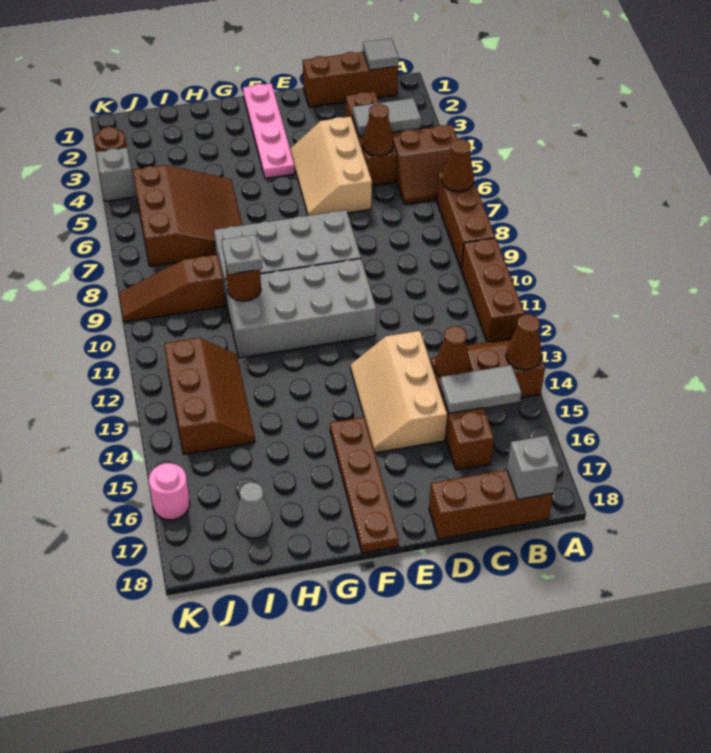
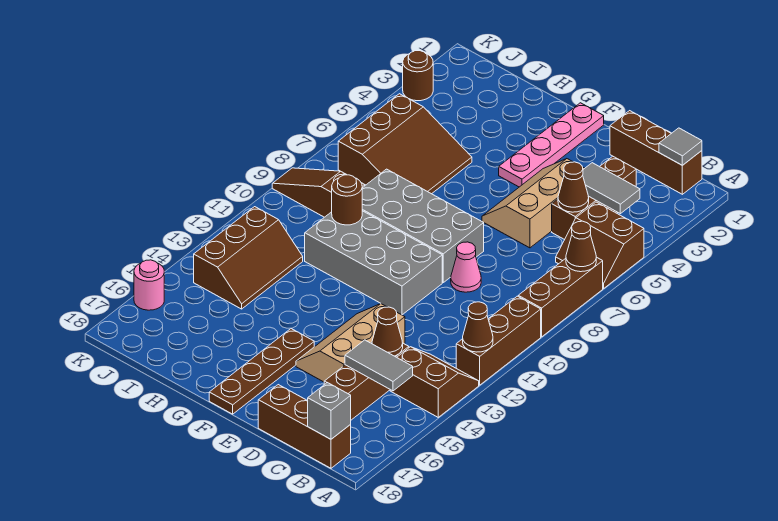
brown 1x1 cone [506,314,542,370] -> brown 1x1 cone moved to [463,302,493,352]
none -> pink 1x1 cone [451,242,481,292]
grey 1x1 plate [222,235,262,274] -> none
grey 1x1 cone [235,482,272,538] -> none
grey 1x1 brick [96,148,135,201] -> none

